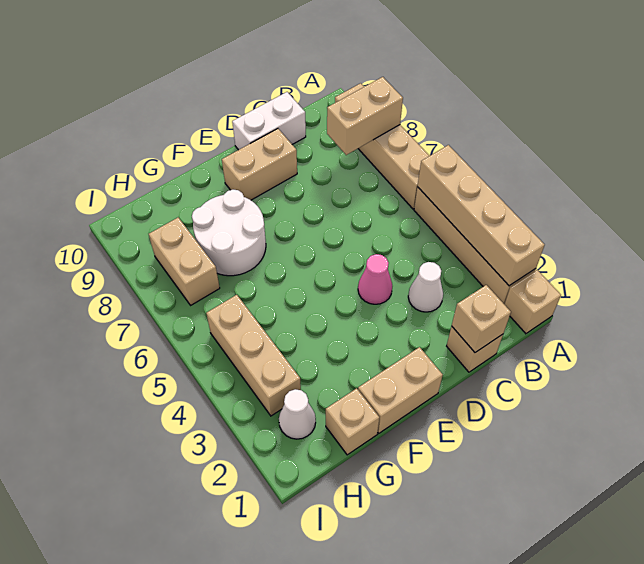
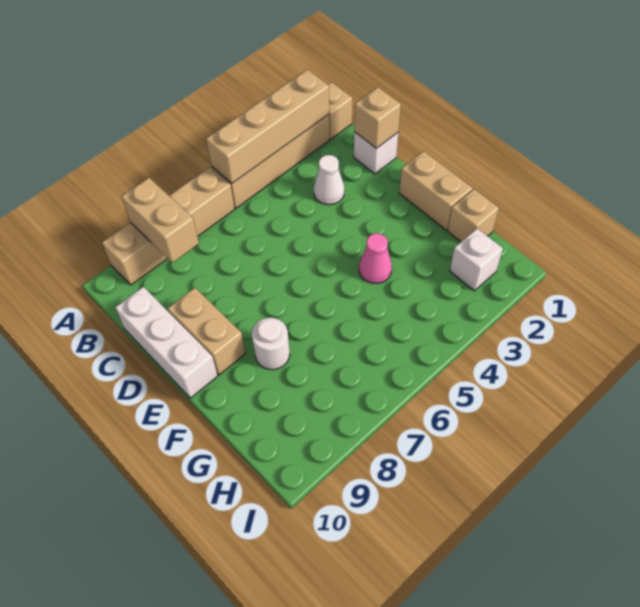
tan 1x1 brick [447,326,503,372] -> white 1x1 brick [354,132,398,174]
white 1x2 brick [232,92,306,150] -> white 1x3 brick [115,287,218,398]
pink 1x1 cone [358,254,392,304] -> pink 1x1 cone moved to [359,233,392,283]
white 2x2 round brick [192,190,266,276] -> white 1x1 round brick [252,318,290,370]
white 1x1 cone [279,389,316,439] -> white 1x1 brick [450,229,503,291]
tan 1x3 brick [206,295,301,416] -> none
tan 1x2 brick [149,217,220,305] -> none

